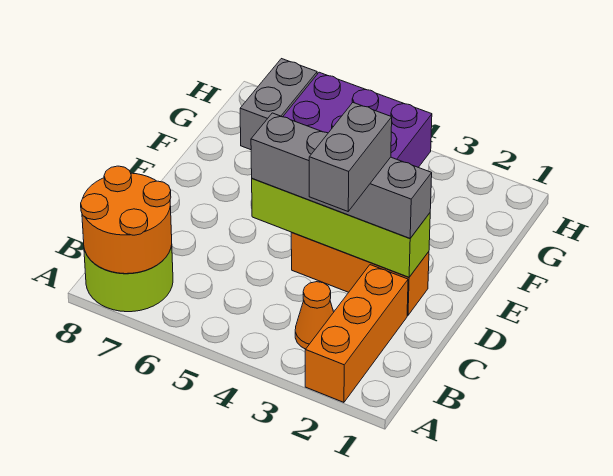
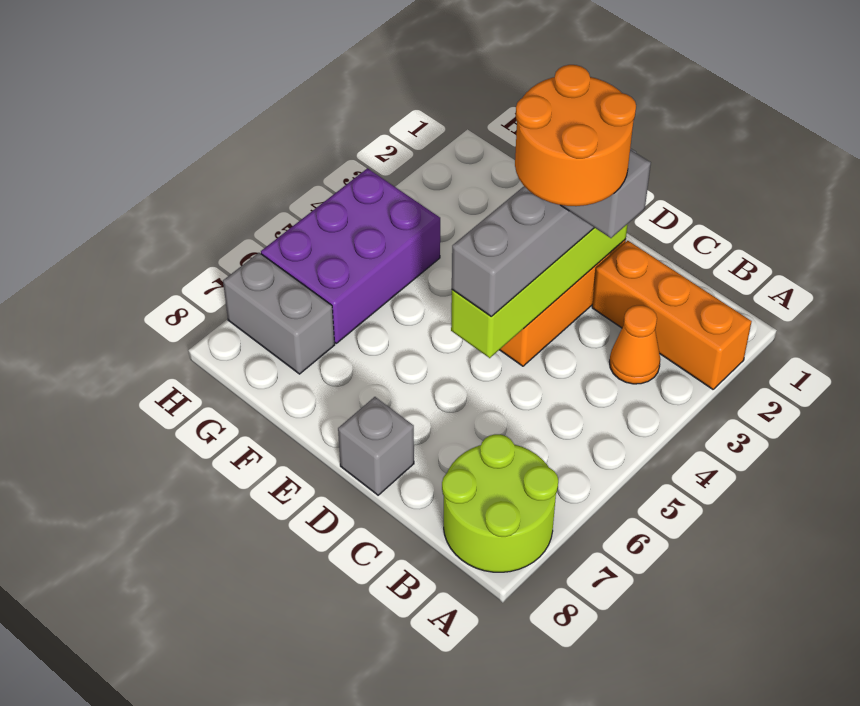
orange 2x2 round brick [81,166,172,274] -> orange 2x2 round brick moved to [515,65,636,206]
none -> grey 1x1 brick [338,397,414,495]

